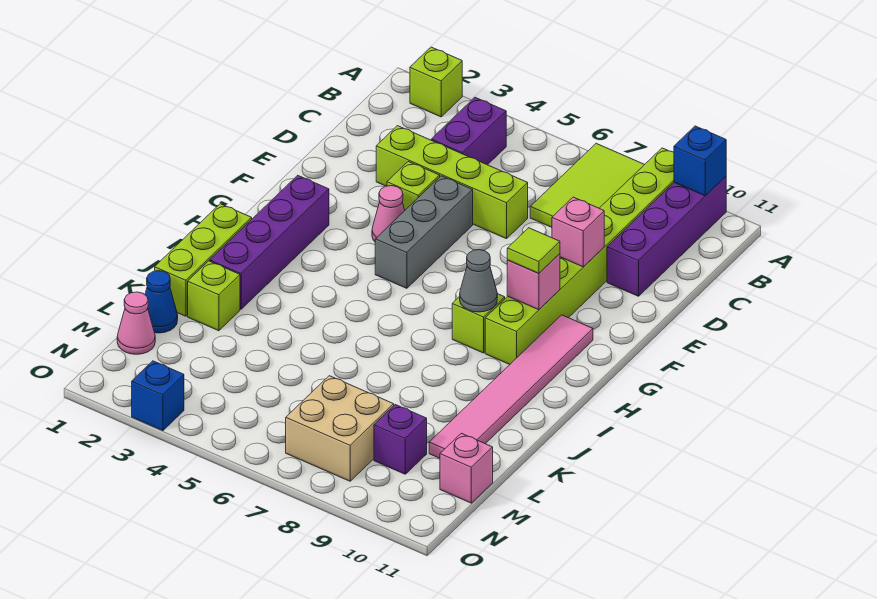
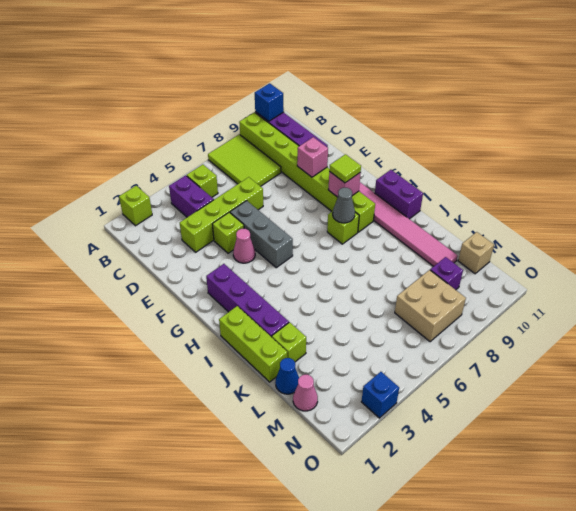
none -> lime 1x1 brick [187,165,218,197]
none -> purple 1x2 brick [375,170,423,219]
pink 1x1 brick [440,433,493,503] -> tan 1x1 brick [458,232,494,274]

